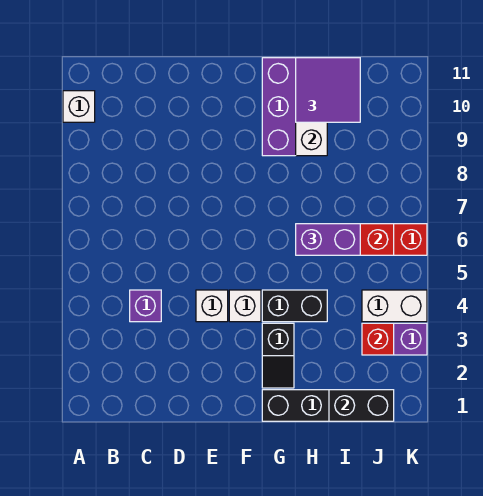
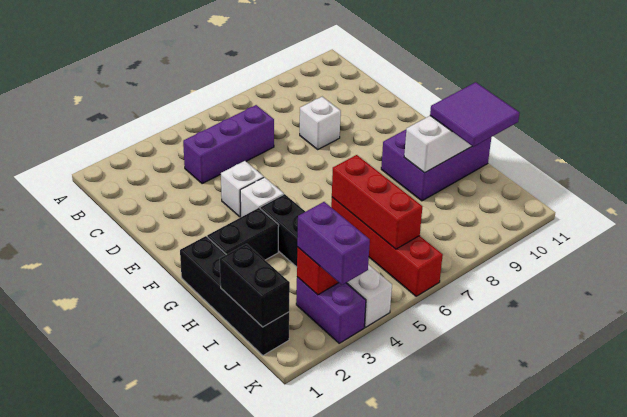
white 1x1 brick [63,91,95,122] -> white 1x1 brick moved to [300,97,341,149]
purple 1x1 brick [130,290,161,322] -> purple 1x3 brick [183,105,274,184]
black 1x2 slope [262,323,294,388] -> black 1x2 brick [207,208,279,260]
purple 1x2 brick [296,224,360,255] -> purple 1x2 brick moved to [297,202,370,285]

